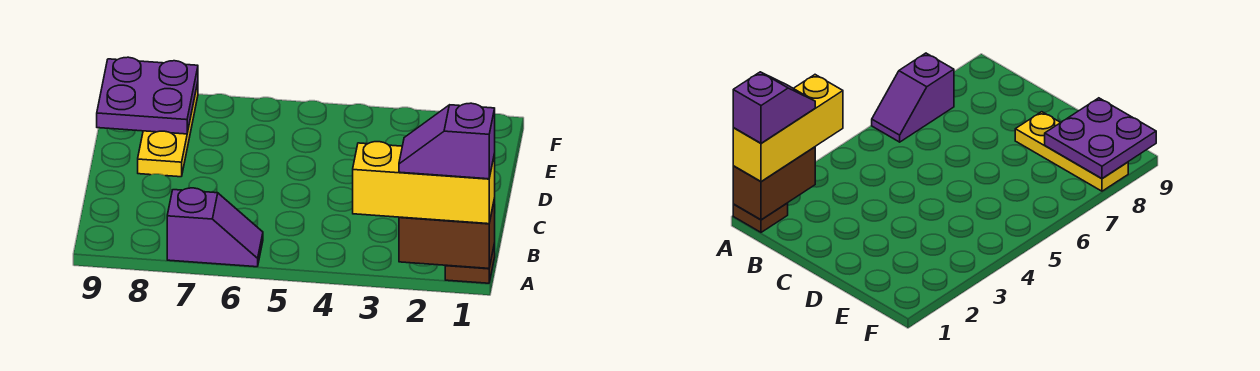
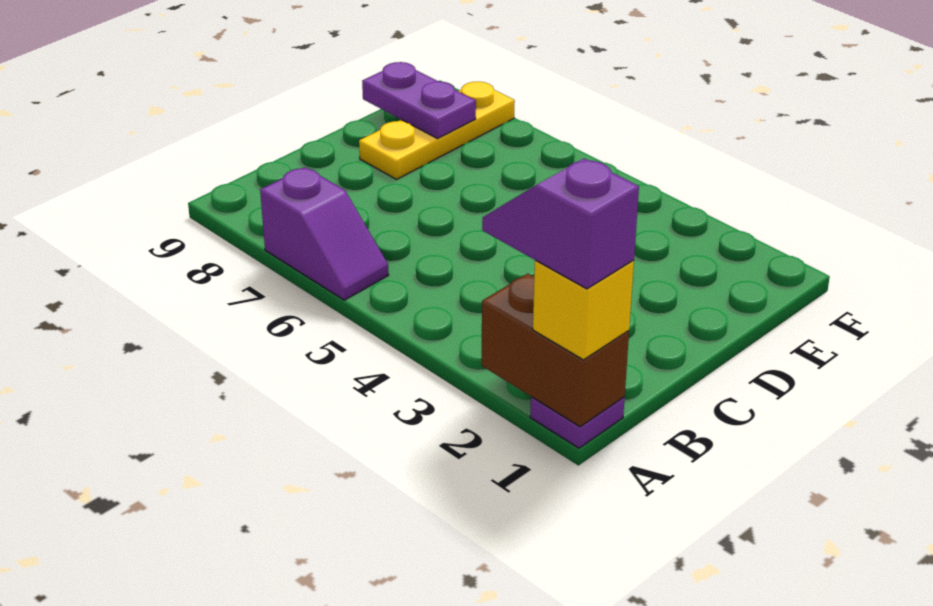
brown 1x1 plate [445,243,495,283] -> purple 1x1 plate [530,397,625,448]
yellow 1x3 brick [353,142,495,224] -> yellow 1x1 brick [533,260,634,360]
purple 2x2 plate [97,57,198,134] -> purple 1x2 plate [362,62,476,139]

